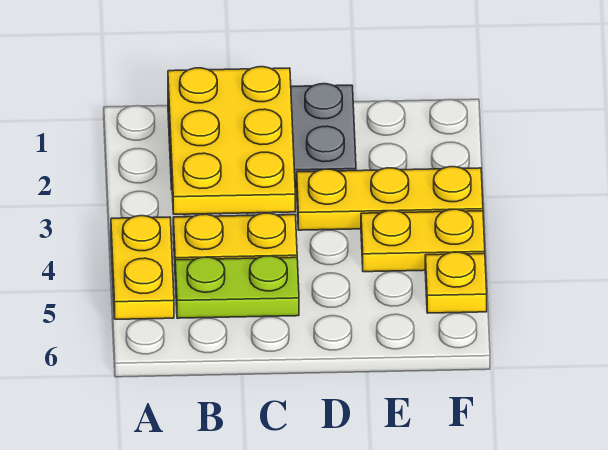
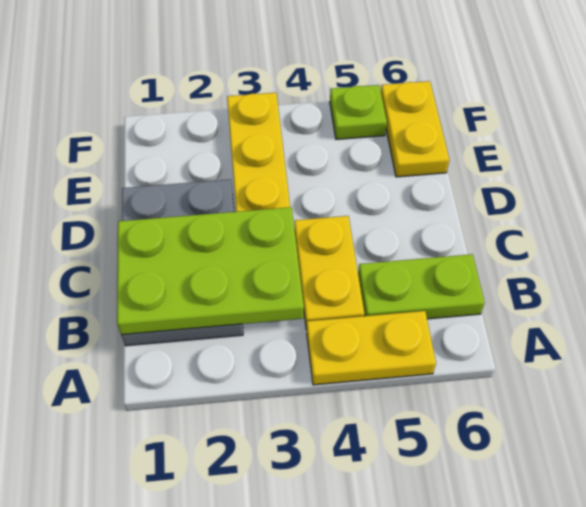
yellow 2x3 plate [168,67,295,214] -> lime 2x3 plate [117,207,304,335]
lime 1x2 plate [175,256,299,318] -> lime 1x2 plate turned to [358,254,485,319]
yellow 1x2 plate [361,209,485,272] -> yellow 1x2 plate moved to [381,81,449,177]
yellow 1x1 plate [425,252,487,313] -> lime 1x1 plate [330,85,387,139]

